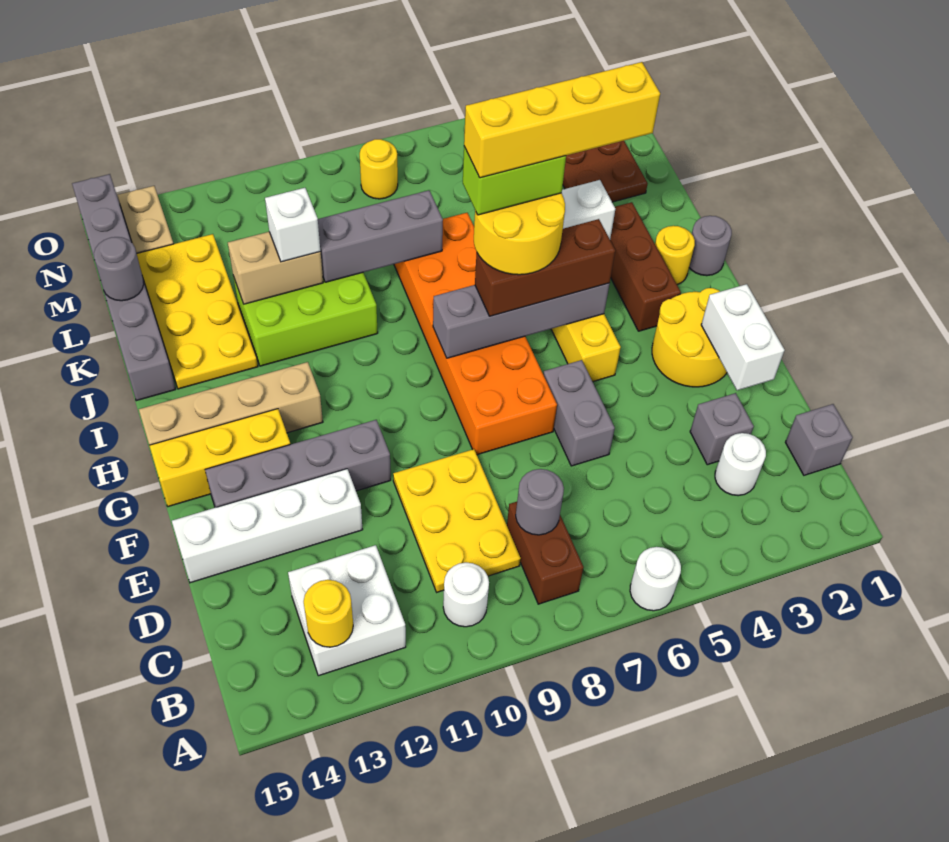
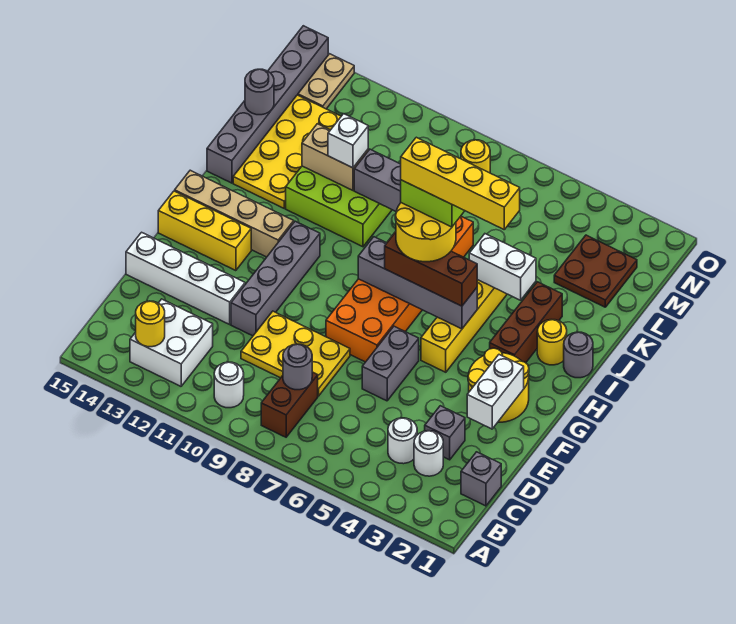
white 1x1 round brick [630,547,681,611] -> white 1x1 round brick moved to [388,418,417,464]
yellow 2x3 plate [393,449,521,592] -> yellow 2x3 plate turned to [241,311,350,396]
grey 1x4 brick [205,420,391,508] -> grey 1x4 brick turned to [231,221,320,336]

